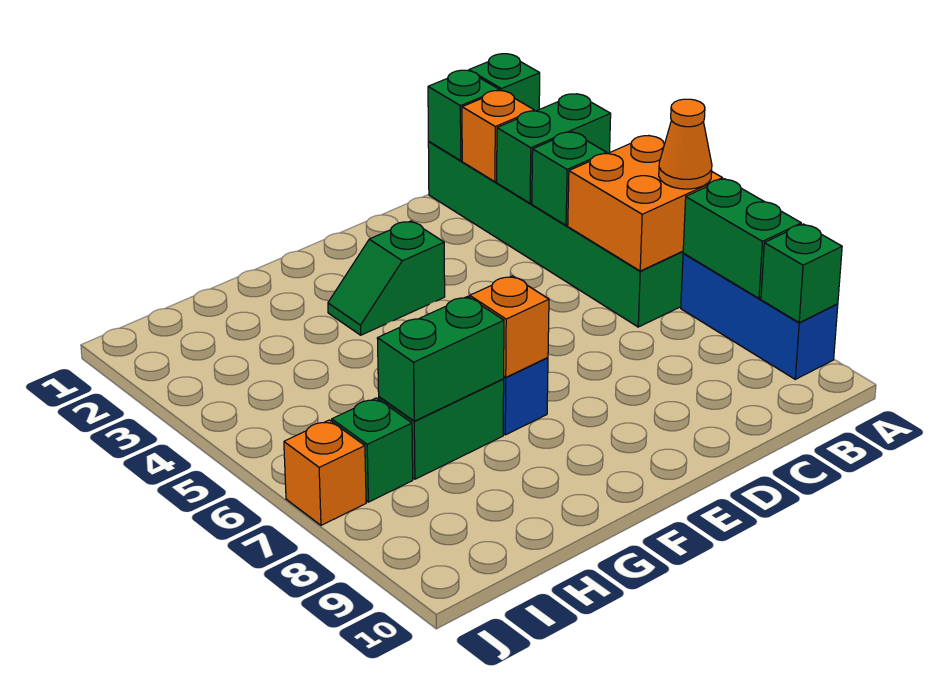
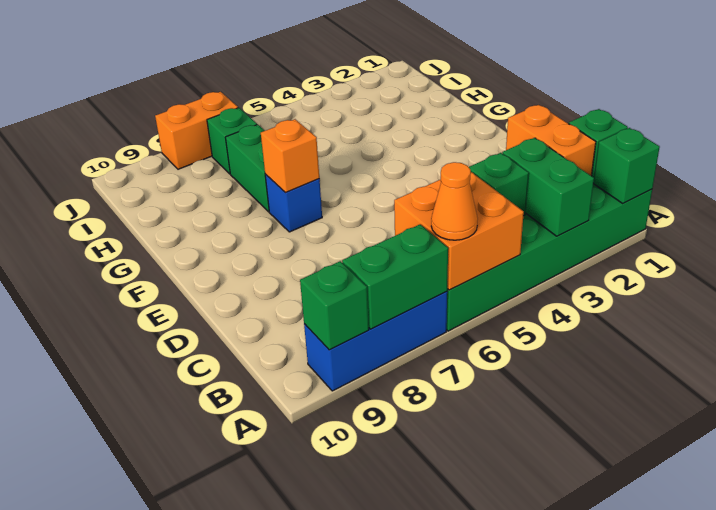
orange 1x1 brick [462,91,534,182] -> orange 1x2 brick [506,105,596,176]
green 1x2 slope [328,221,445,335] -> none
green 1x2 brick [377,297,504,421] -> none
orange 1x1 brick [284,420,366,525] -> orange 1x2 brick [155,92,238,169]

